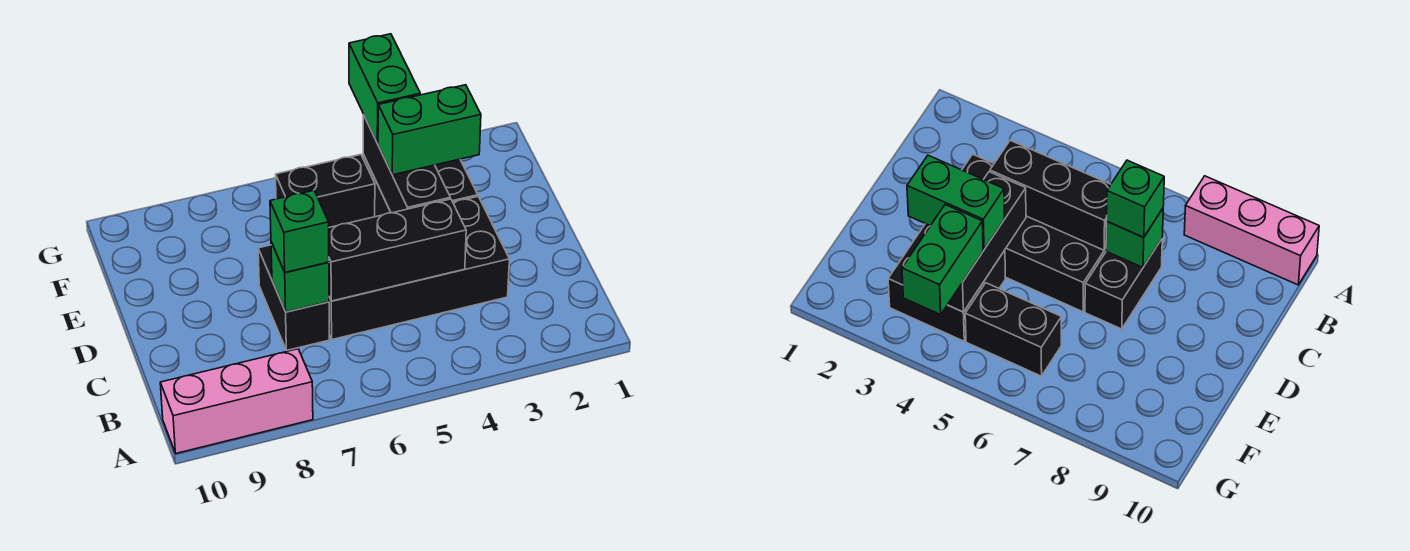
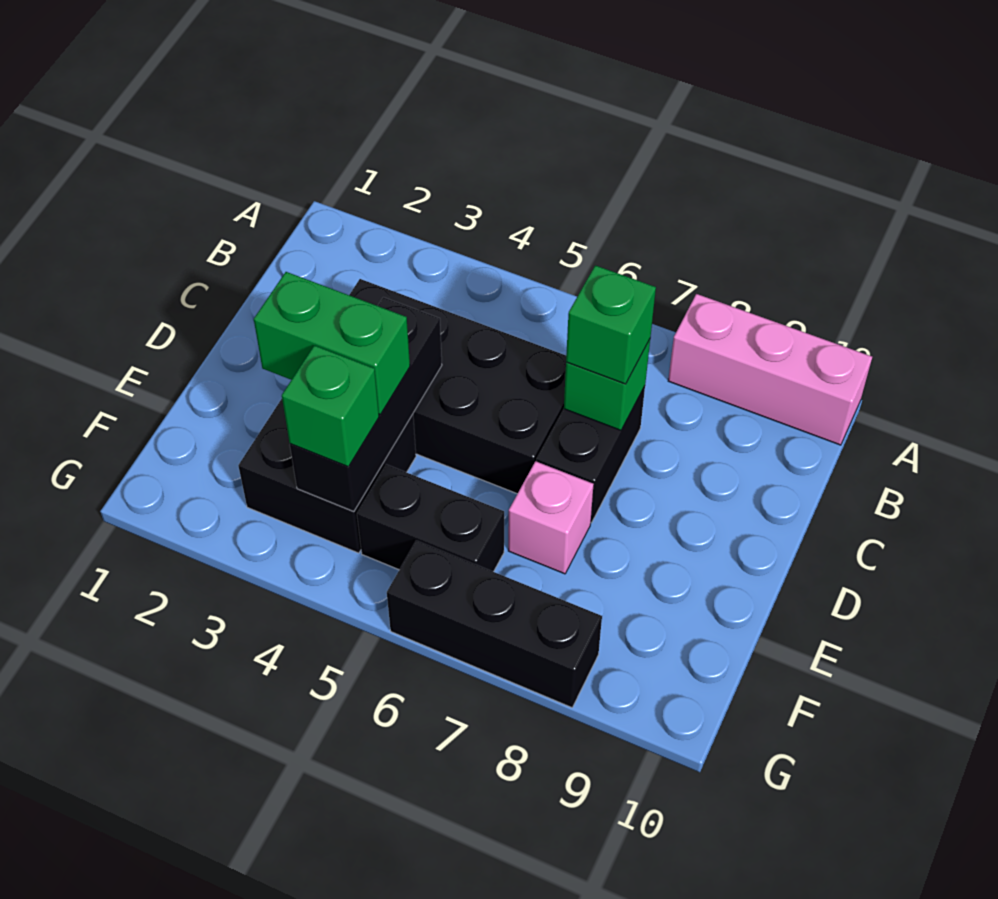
black 1x3 brick [329,199,466,301] -> black 1x3 brick moved to [387,541,602,708]
none -> pink 1x1 brick [508,461,594,574]
green 1x2 brick [349,34,420,143] -> green 1x1 brick [282,345,379,467]

